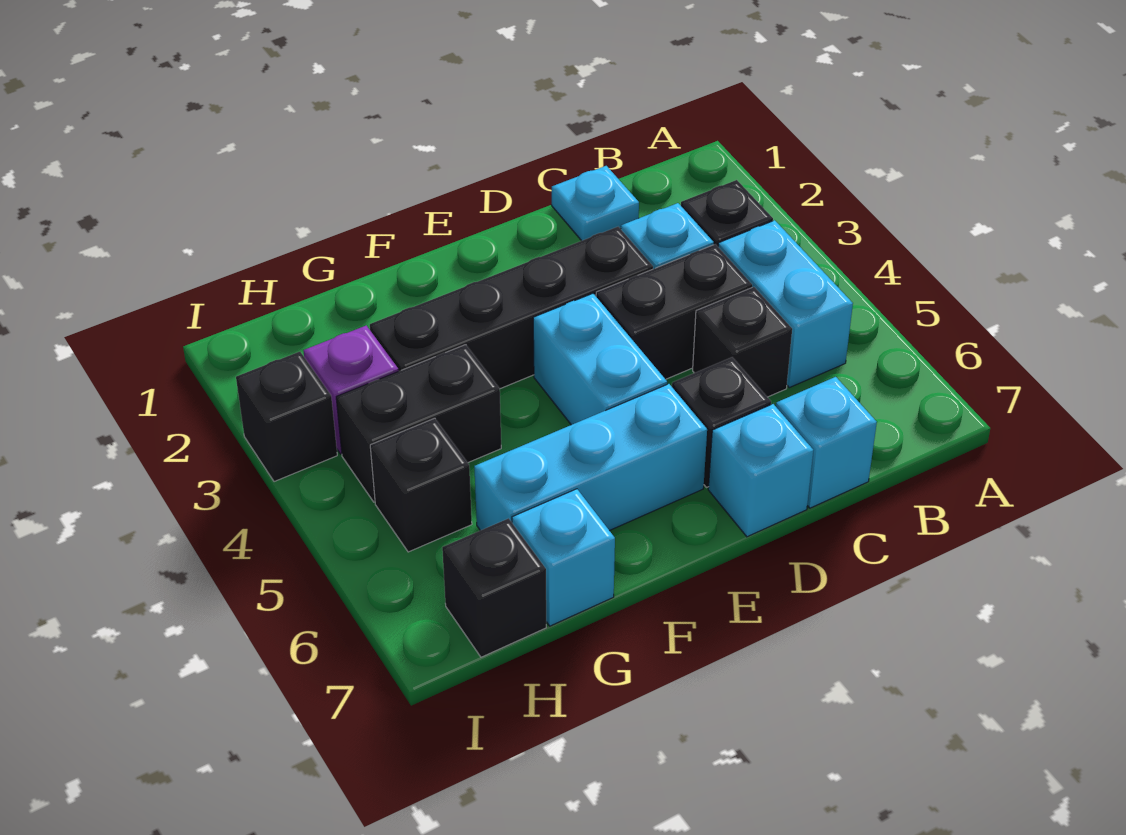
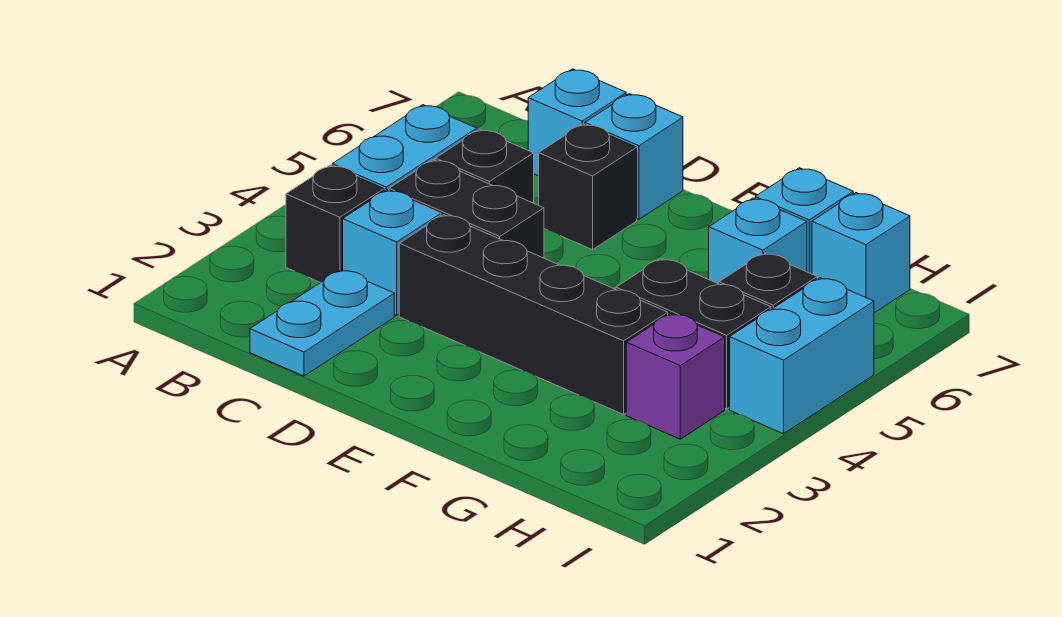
cyan 1x1 plate [552,166,639,241] -> cyan 1x2 plate [250,270,394,376]
cyan 1x2 brick [533,294,667,425] -> cyan 1x2 brick moved to [730,278,874,434]
cyan 1x3 brick [474,384,707,531] -> cyan 1x1 brick [709,198,807,284]
black 1x1 brick [442,518,546,657] -> cyan 1x1 brick [812,193,910,313]
black 1x1 brick [236,352,337,482] -> none

